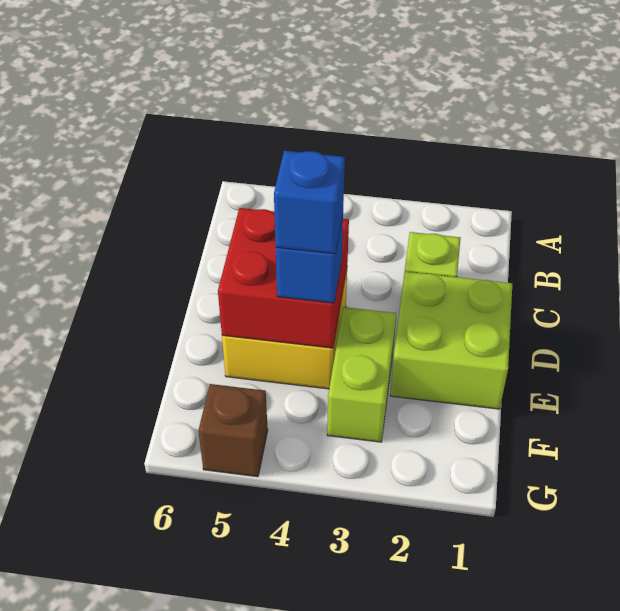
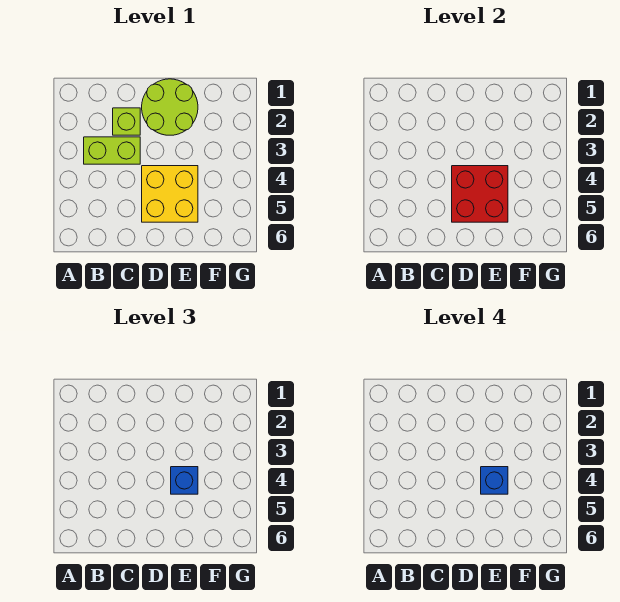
lime 2x2 brick [390,272,512,409] -> lime 2x2 round brick [142,79,198,135]
lime 1x2 brick [327,307,396,442] -> lime 1x2 brick moved to [84,137,140,164]
brown 1x1 brick [198,384,268,477] -> none

